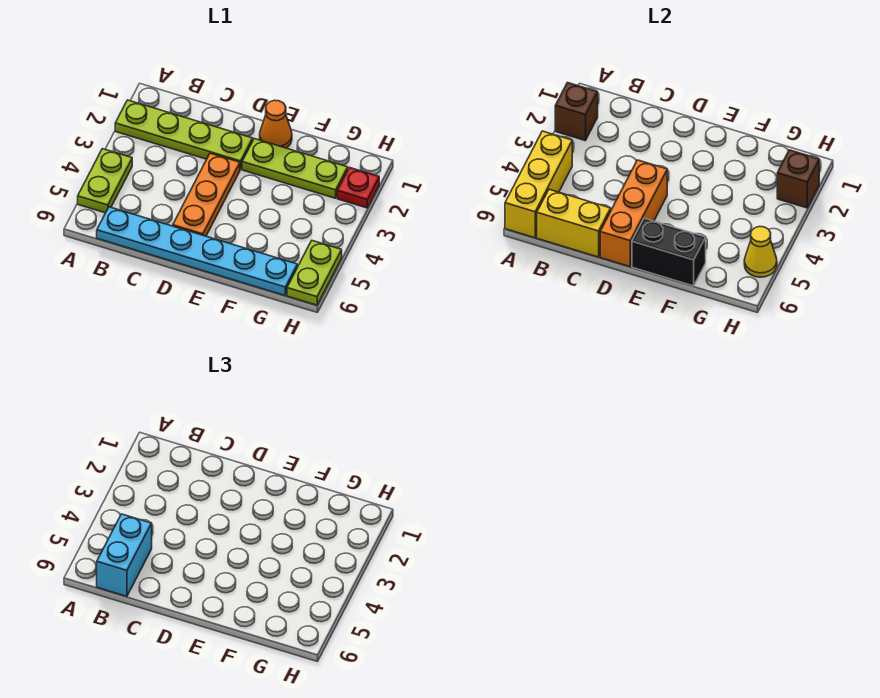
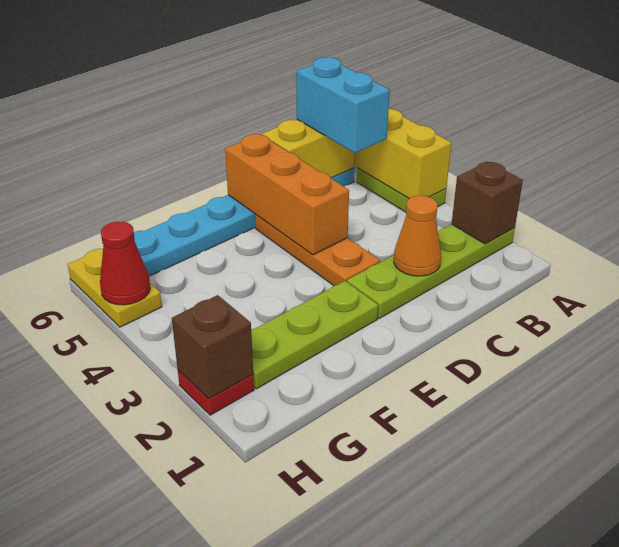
orange 1x1 cone [260,100,292,148] -> orange 1x1 cone moved to [394,196,441,276]
black 1x2 brick [632,218,706,286] -> none
lime 1x2 plate [287,241,342,305] -> yellow 1x2 plate [68,249,162,327]
yellow 1x1 cone [744,227,777,277] -> red 1x1 cone [100,222,150,305]

